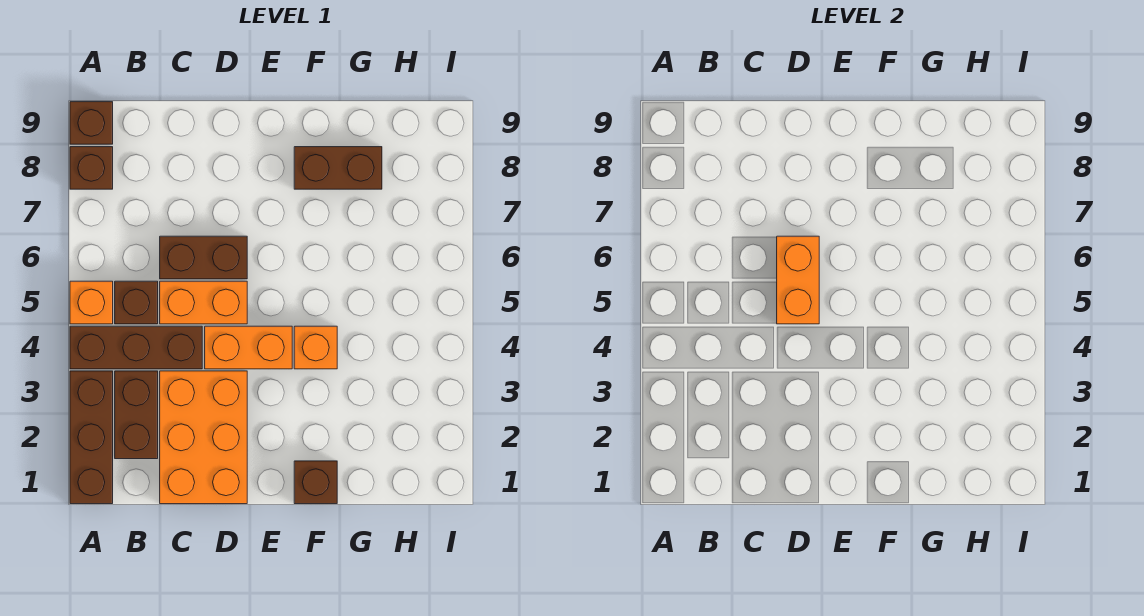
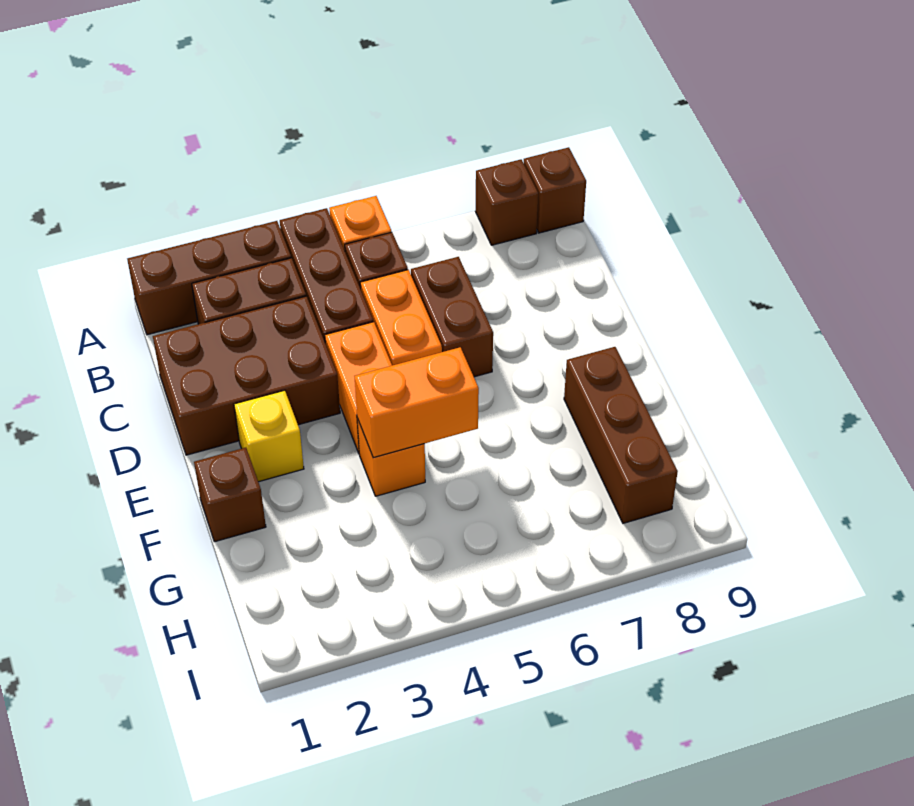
orange 2x3 brick [160,371,247,504] -> brown 2x3 brick [153,296,340,455]
orange 1x2 brick [777,236,819,324] -> orange 1x2 brick moved to [355,347,479,458]
none -> yellow 1x1 brick [234,390,304,482]
brown 1x2 brick [294,147,382,189] -> brown 1x3 brick [564,347,678,523]

